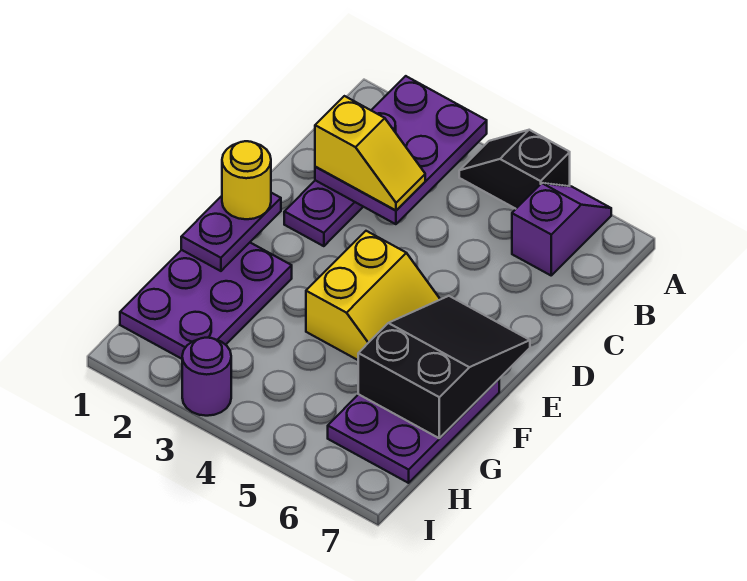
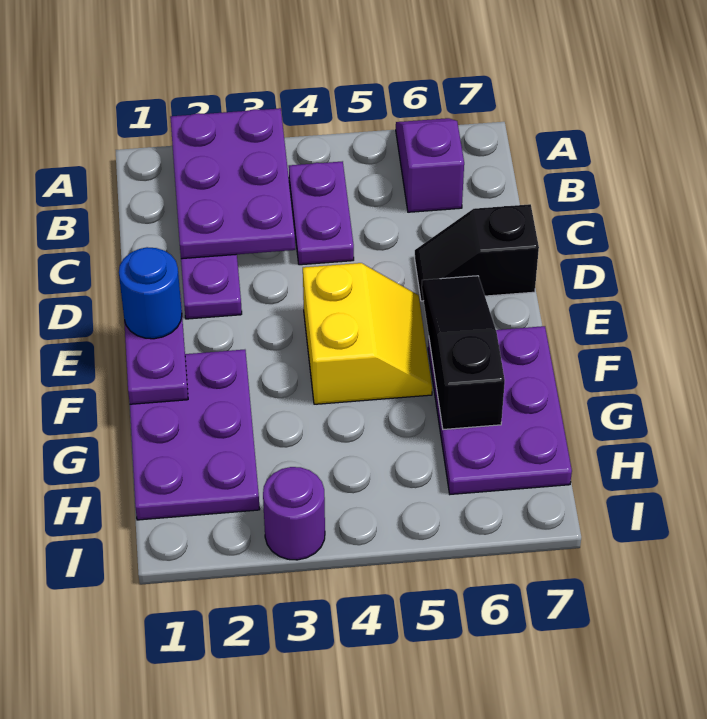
black 1x2 slope [459,130,570,209] -> black 1x2 slope moved to [415,204,539,301]
none -> purple 1x2 plate [289,161,354,265]
yellow 1x2 slope [315,96,425,210] -> none
yellow 1x1 round brick [222,141,271,219] -> blue 1x1 round brick [119,247,182,339]
black 2x3 slope [358,296,530,438] -> black 1x3 slope [422,276,505,429]

